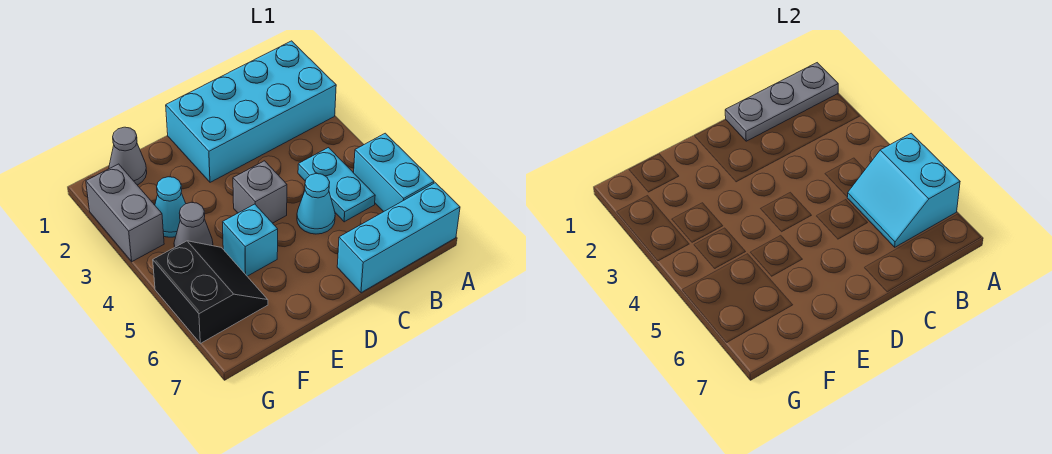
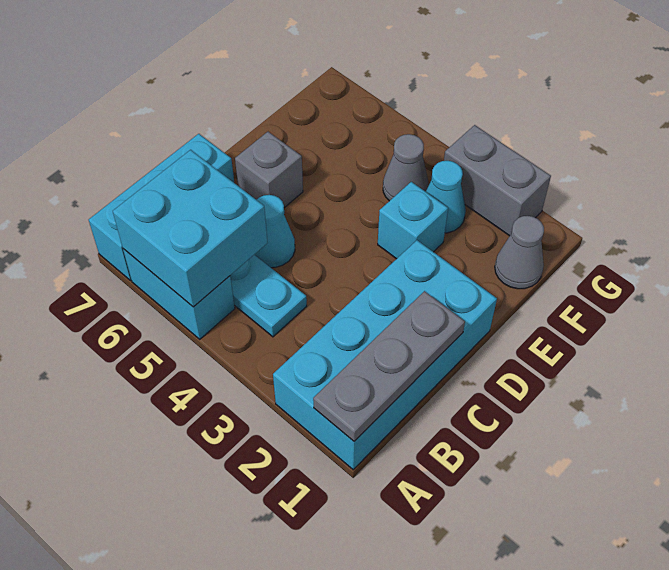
cyan 2x2 slope [847,133,960,247] -> cyan 2x2 brick [113,150,267,307]
grey 1x1 brick [233,161,287,223] -> grey 1x1 brick moved to [235,132,303,208]
cyan 1x1 brick [223,204,278,276] -> cyan 1x1 brick moved to [378,182,448,259]
black 2x2 slope [153,241,268,343] -> none

